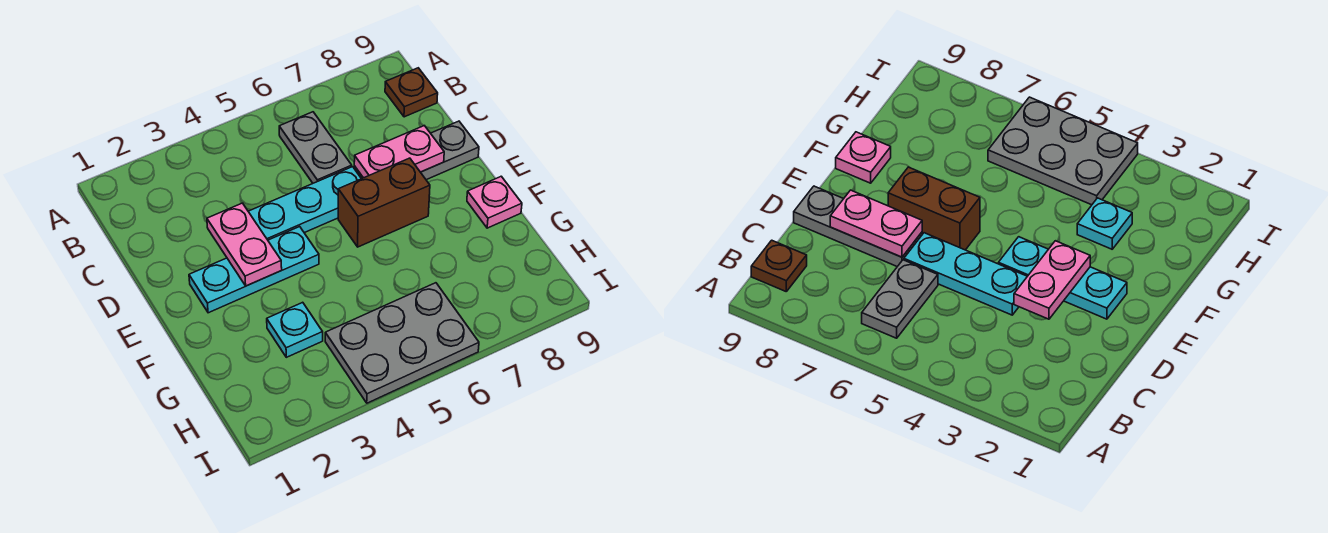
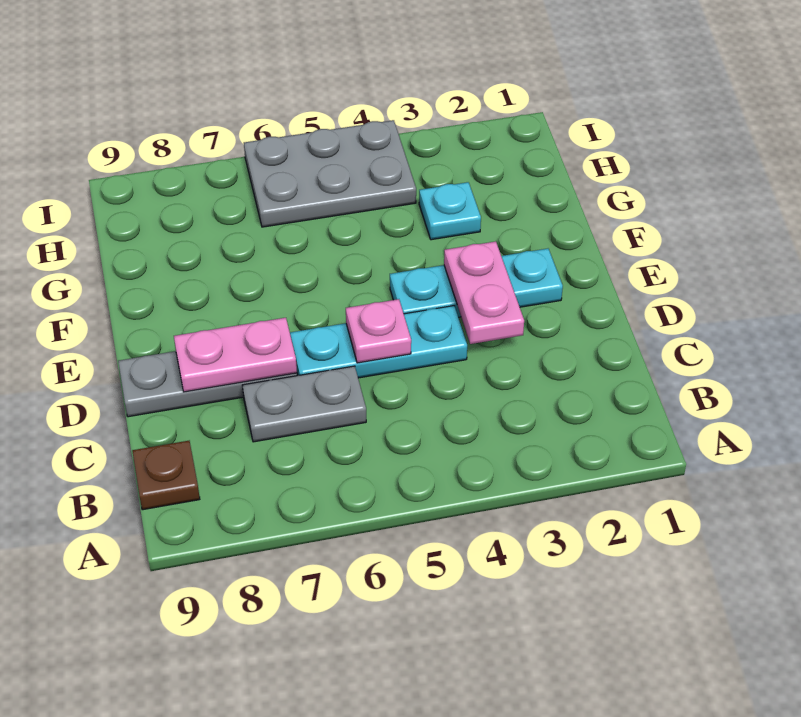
grey 1x2 plate [279,112,352,183] -> grey 1x2 plate turned to [242,366,366,442]
brown 1x2 brick [338,158,430,247] -> none
pink 1x1 plate [467,176,522,228] -> pink 1x1 plate moved to [346,299,411,363]

